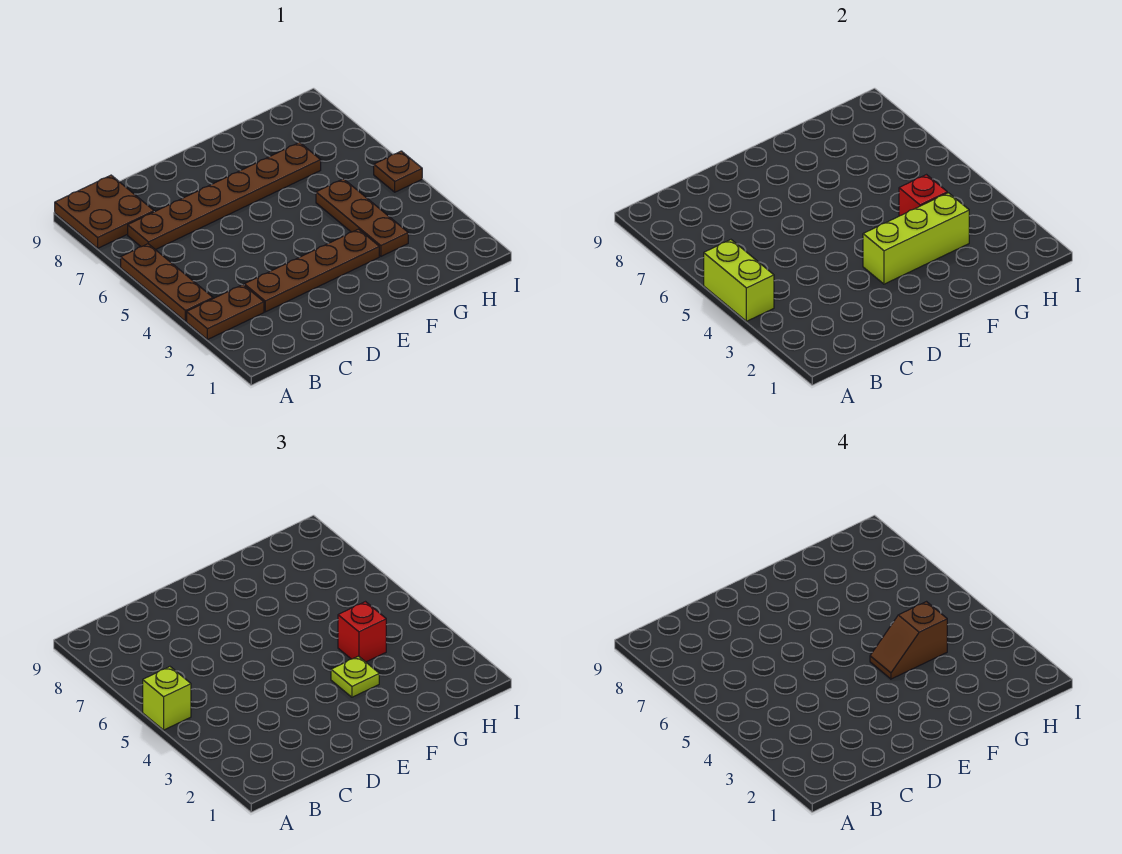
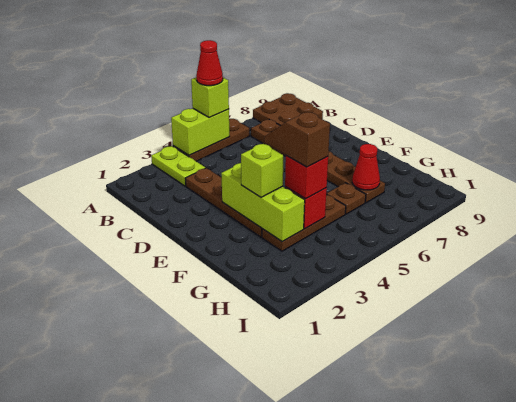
brown 1x2 plate [187,285,264,340] -> lime 1x2 plate [151,146,205,186]
none -> red 1x1 cone [196,40,223,86]
lime 1x1 plate [331,656,379,697] -> lime 1x1 brick [241,144,283,197]
none -> red 1x1 cone [352,144,380,190]
brown 1x1 plate [374,151,422,192] -> brown 1x1 plate moved to [327,183,366,214]

